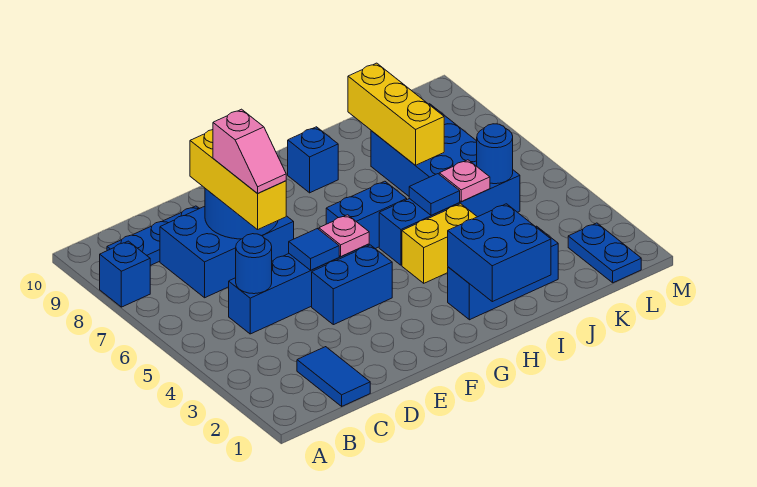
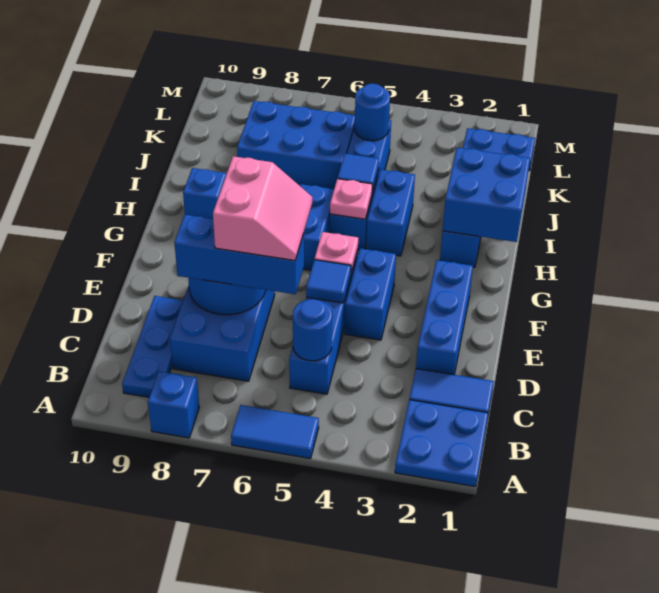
none -> blue 2x2 plate [395,400,488,487]
none -> blue 1x2 tile [231,405,319,459]
none -> blue 1x3 brick [416,260,473,375]
yellow 1x3 brick [190,130,286,230] -> blue 1x3 brick [174,214,304,294]
pink 1x2 slope [213,109,286,193] -> pink 2x2 slope [213,156,312,261]
yellow 1x2 brick [402,204,477,283] -> blue 1x2 brick [366,170,415,256]
pink 1x1 plate [439,160,490,201] -> pink 1x1 plate moved to [330,179,372,219]
yellow 1x3 brick [348,63,444,165] -> none

